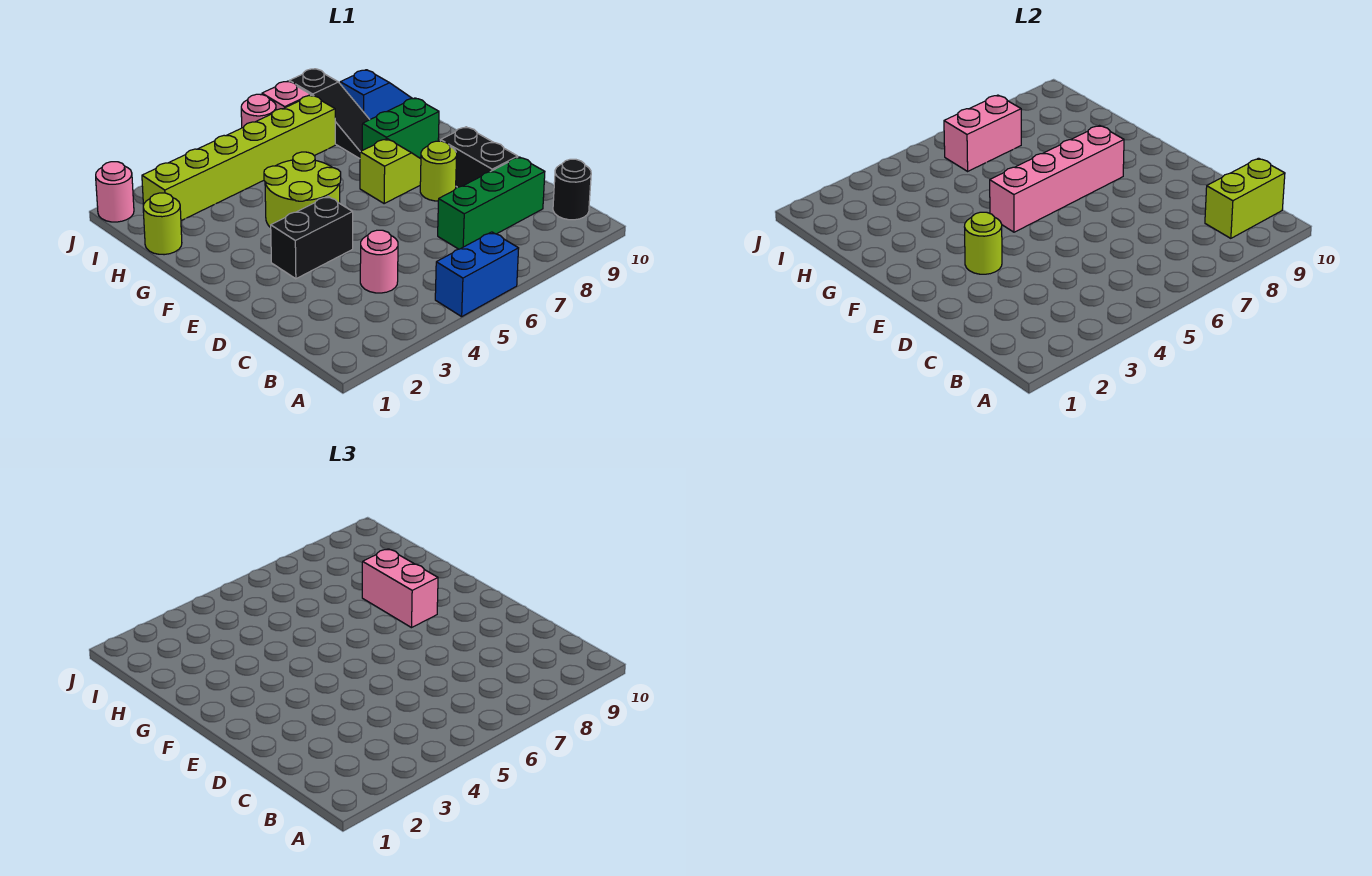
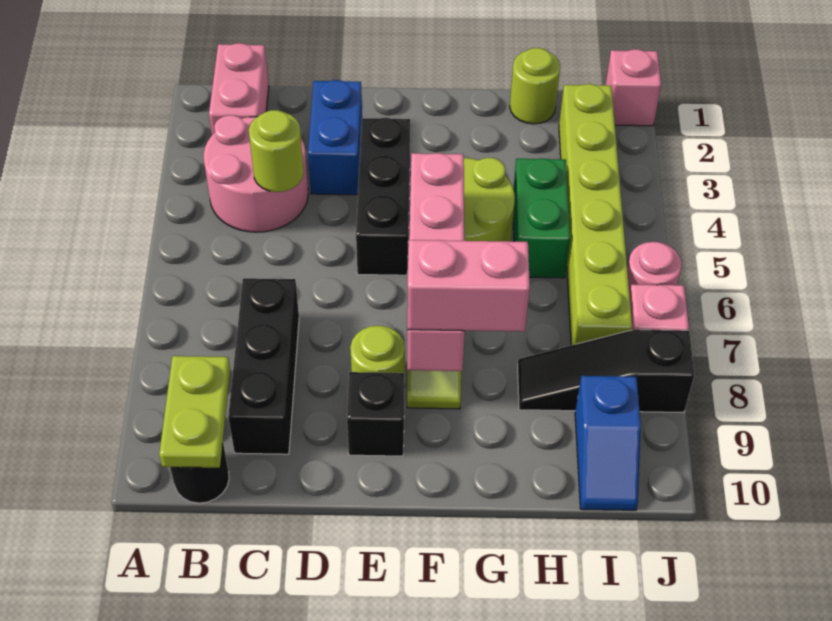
blue 1x2 brick [435,232,519,317] -> blue 1x2 brick moved to [308,80,362,195]
lime 1x2 brick [1205,158,1285,238] -> lime 1x2 plate [159,356,230,468]
pink 1x1 round brick [360,230,398,293] -> pink 2x2 round brick [204,115,308,232]
green 1x3 brick [438,157,545,249] -> black 1x3 brick [228,278,299,454]
black 1x2 brick [441,127,518,187] -> black 1x1 brick [347,372,404,456]
black 1x2 brick [271,196,353,279] -> black 1x3 brick [356,118,410,275]
lime 1x1 round brick [965,212,1002,274] -> lime 1x1 round brick moved to [249,110,304,192]
green 1x2 brick [362,98,439,158] -> green 1x2 brick moved to [513,159,570,278]
pink 1x2 brick [944,95,1021,171] -> pink 1x2 brick moved to [209,43,269,135]
pink 1x1 round brick [96,162,134,222] -> pink 1x1 brick [606,49,661,126]

